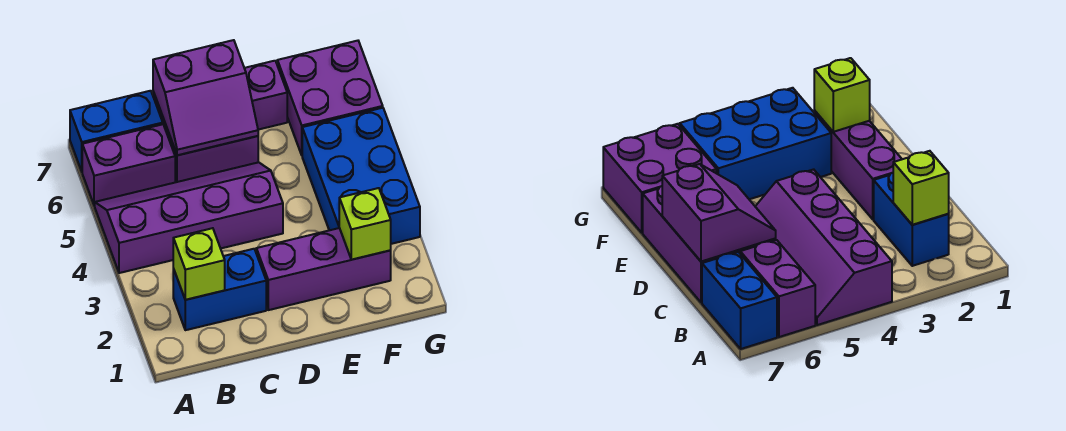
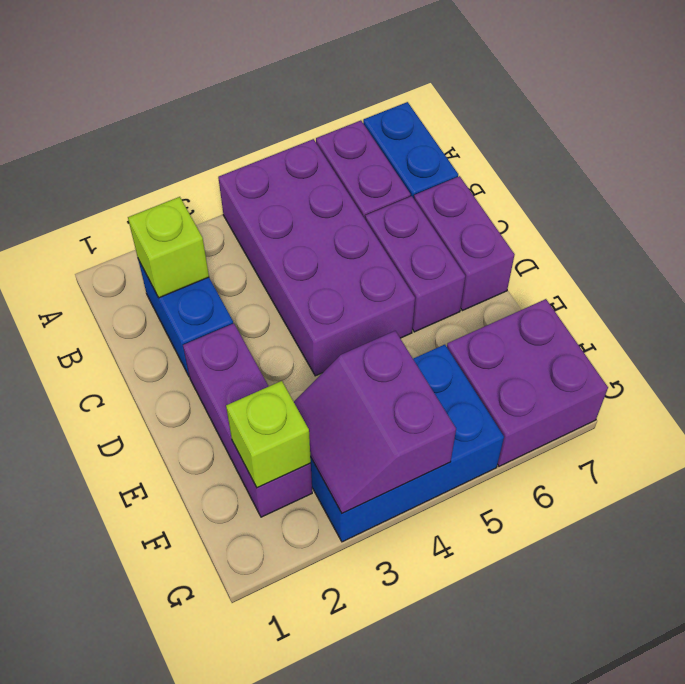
purple 2x4 slope [95,162,283,273] -> purple 2x4 brick [218,139,415,376]
purple 2x2 slope [153,40,258,155] -> purple 2x2 slope moved to [294,331,456,513]
purple 1x3 brick [153,61,287,130] -> purple 1x2 brick [414,176,515,311]

